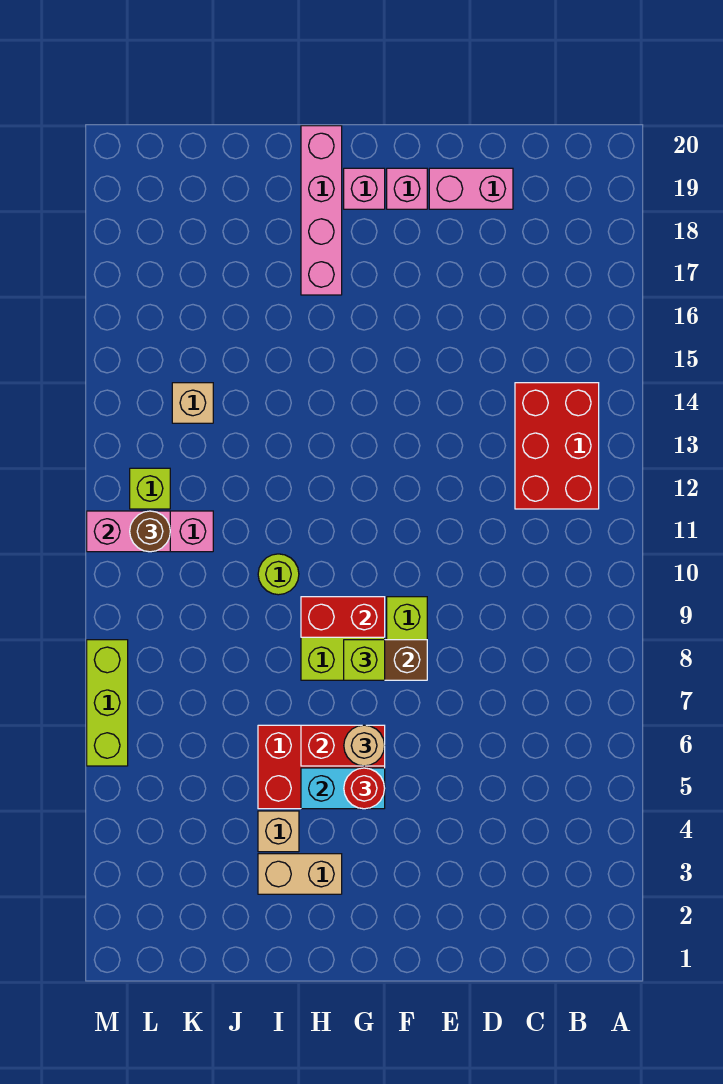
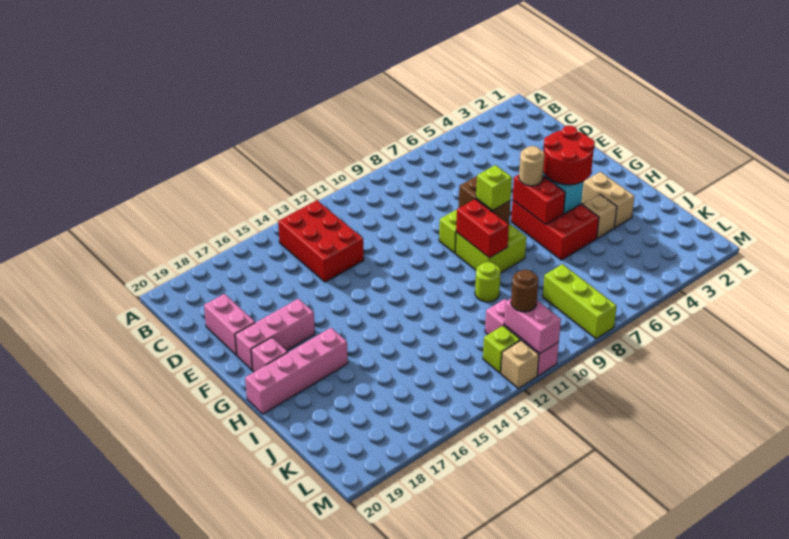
red 2x3 brick [515,383,599,509] -> red 2x3 brick turned to [278,200,364,282]
pink 1x1 brick [387,168,427,209] -> pink 1x3 brick [235,299,315,370]
red 1x1 round brick [344,768,385,809] -> red 2x2 round brick [543,125,595,185]
tan 1x1 brick [172,383,213,423] -> tan 1x1 brick moved to [501,340,539,388]
lime 1x3 brick [87,640,128,766] -> lime 1x3 brick turned to [543,264,617,339]

